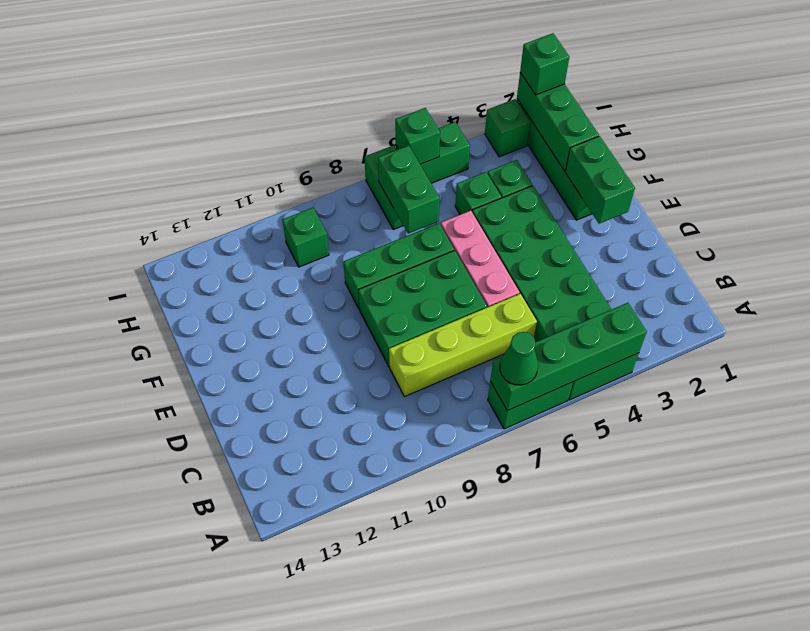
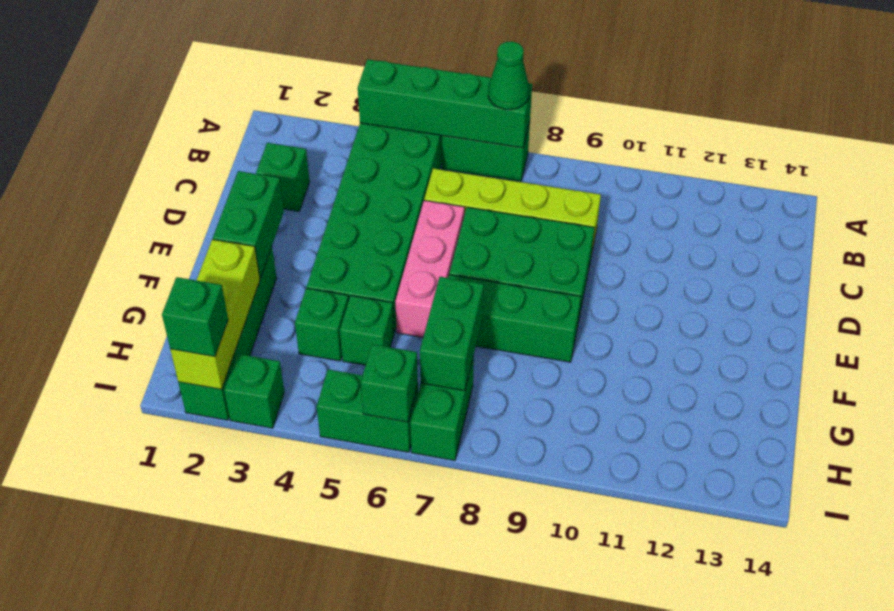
green 1x3 brick [517,73,599,171] -> lime 1x3 brick [170,239,260,389]
green 1x1 brick [282,208,329,267] -> green 1x1 brick moved to [256,143,310,211]

